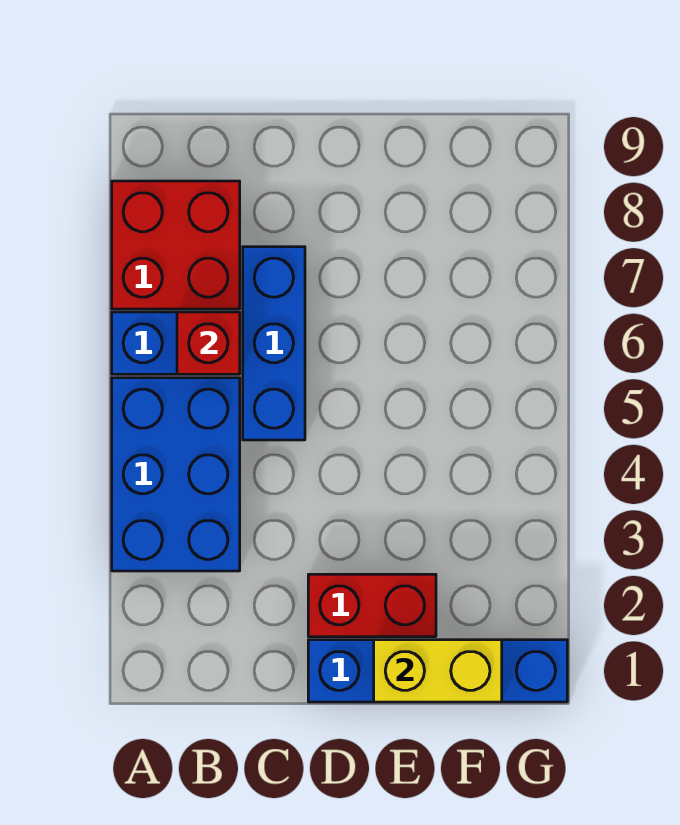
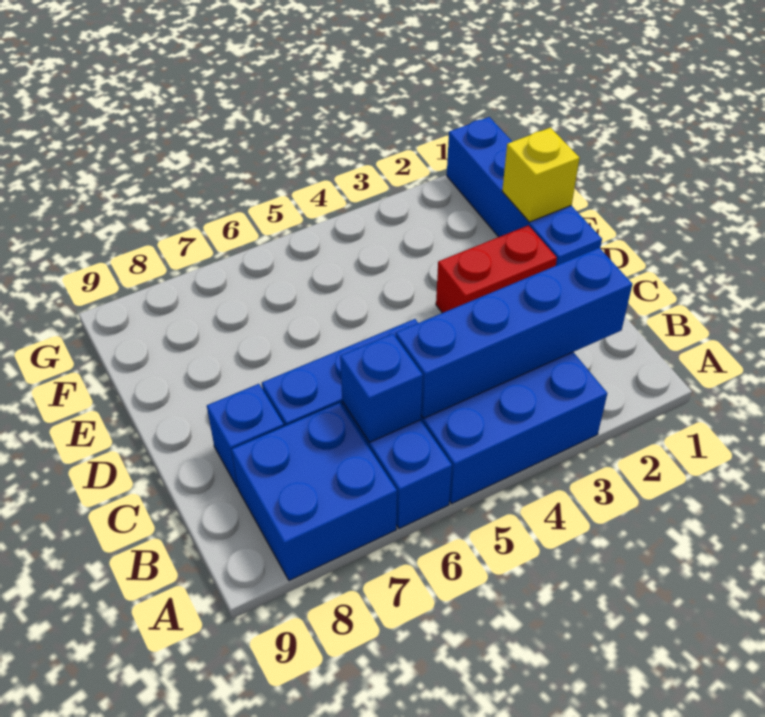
red 2x2 brick [112,181,240,309] -> blue 2x2 brick [232,403,397,581]
none -> blue 1x4 brick [396,248,632,418]
red 1x1 brick [177,312,240,374] -> blue 1x1 brick [340,334,423,442]
none -> blue 1x1 brick [207,384,284,487]
red 1x2 brick [308,574,436,637] -> red 1x2 brick turned to [436,225,557,313]
yellow 1x2 brick [374,640,502,702] -> yellow 1x1 brick [502,128,579,222]

